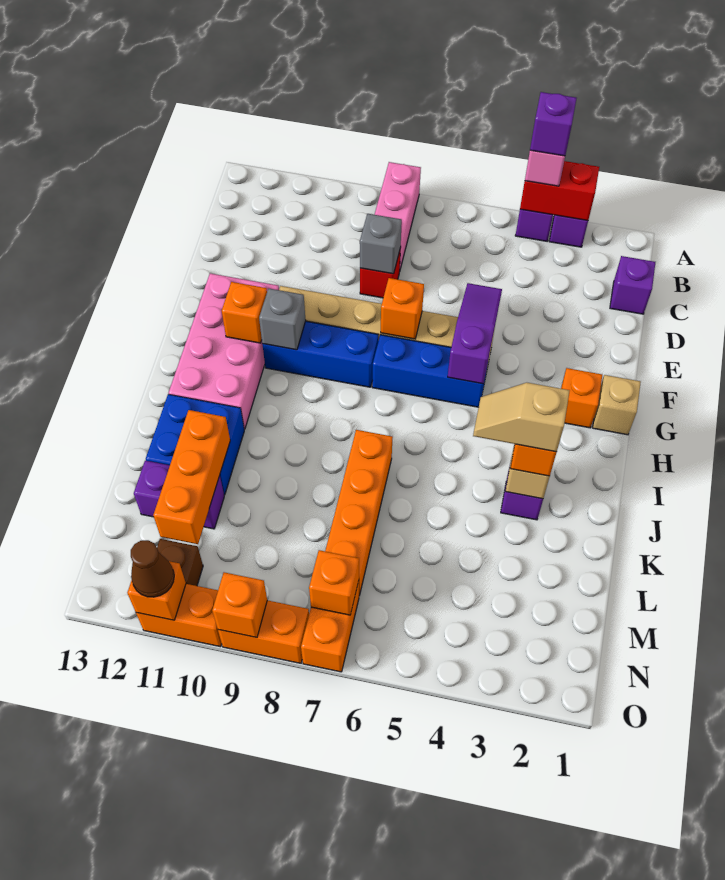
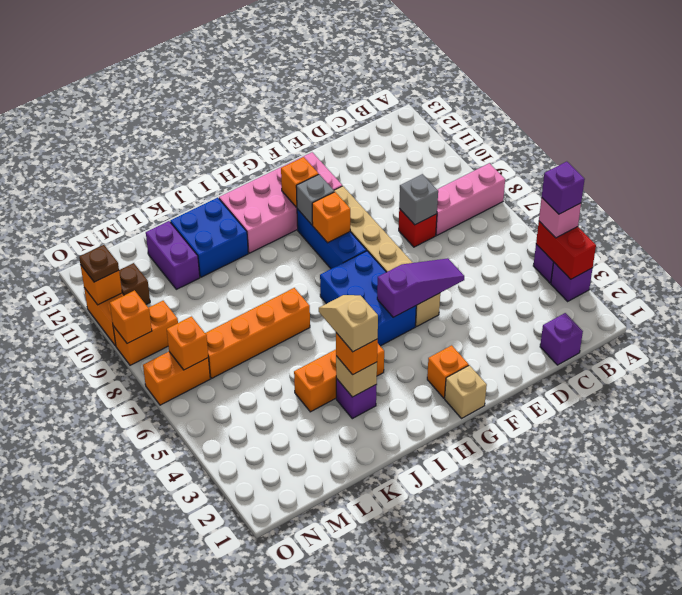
orange 1x1 brick [381,278,424,339] -> orange 1x1 brick moved to [312,192,350,243]
blue 1x3 brick [372,335,488,407] -> blue 2x3 brick [320,251,416,346]
orange 1x3 brick [153,410,230,544] -> orange 1x3 brick moved to [294,343,384,412]
orange 1x2 brick [218,600,309,663] -> orange 1x2 brick turned to [113,301,178,365]
brown 1x1 cone [131,540,174,597] -> brown 1x1 plate [79,245,119,282]

